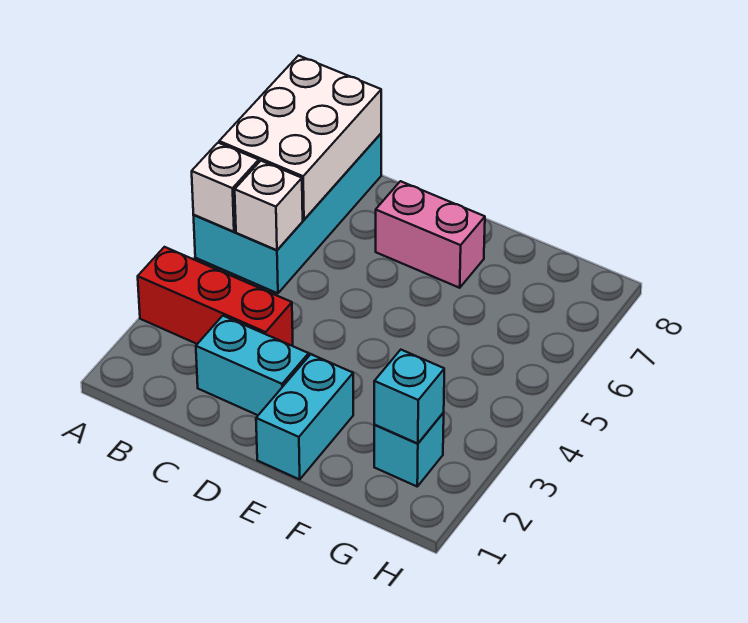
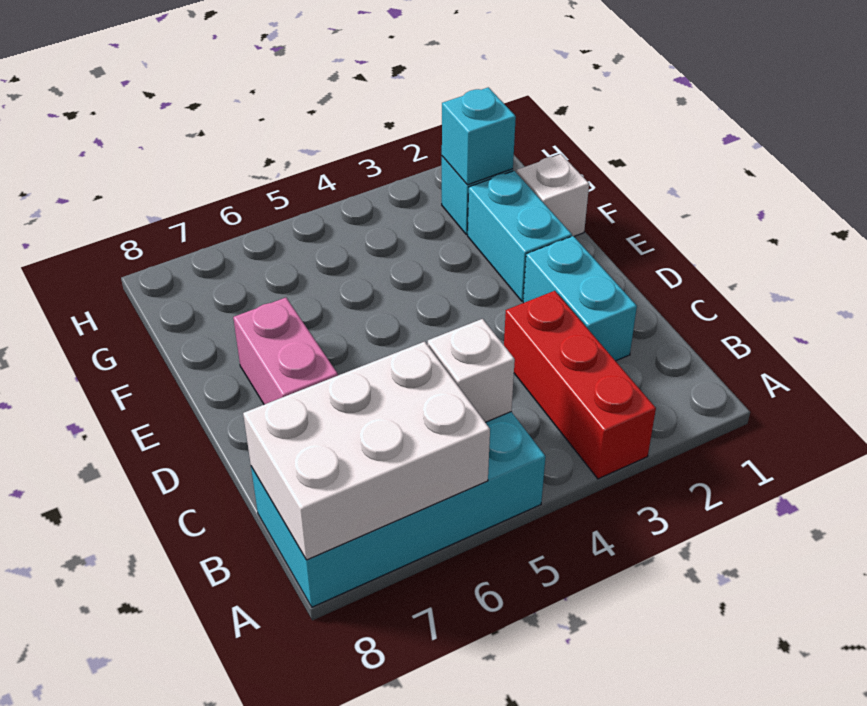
white 1x1 brick [192,143,259,232] -> white 1x1 brick moved to [516,154,589,236]
cyan 1x2 brick [256,354,353,479] -> cyan 1x2 brick turned to [468,171,572,301]

